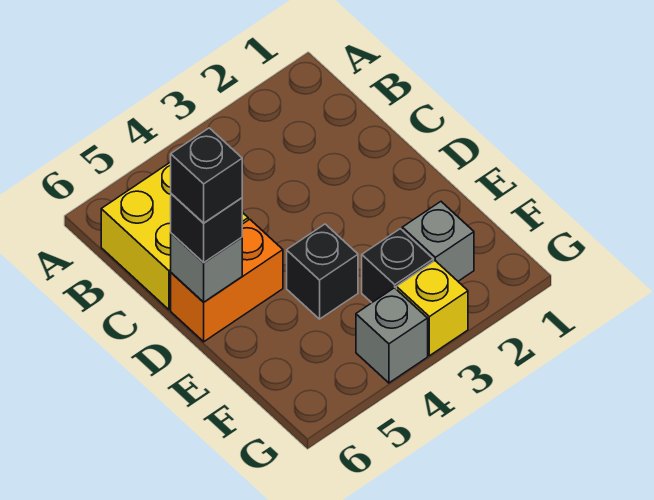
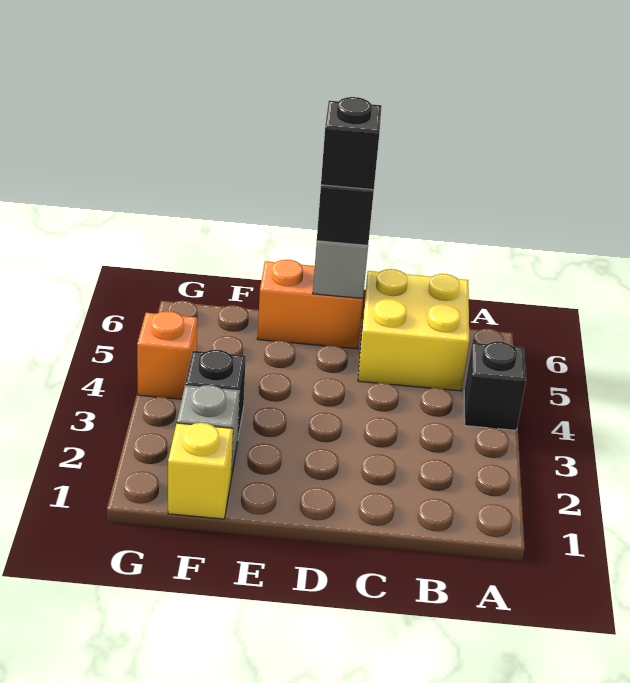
orange 1x2 brick [171,219,283,342] -> orange 1x2 brick turned to [257,260,363,349]
black 1x1 brick [287,224,358,319] -> black 1x1 brick moved to [464,341,526,430]
yellow 1x1 brick [396,261,468,356] -> yellow 1x1 brick moved to [168,423,233,519]
grey 1x1 brick [356,288,428,383] -> orange 1x1 brick [137,311,197,399]

